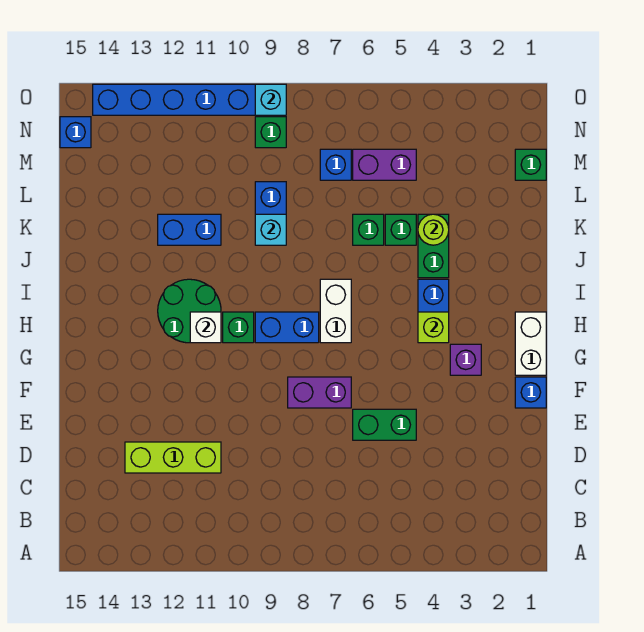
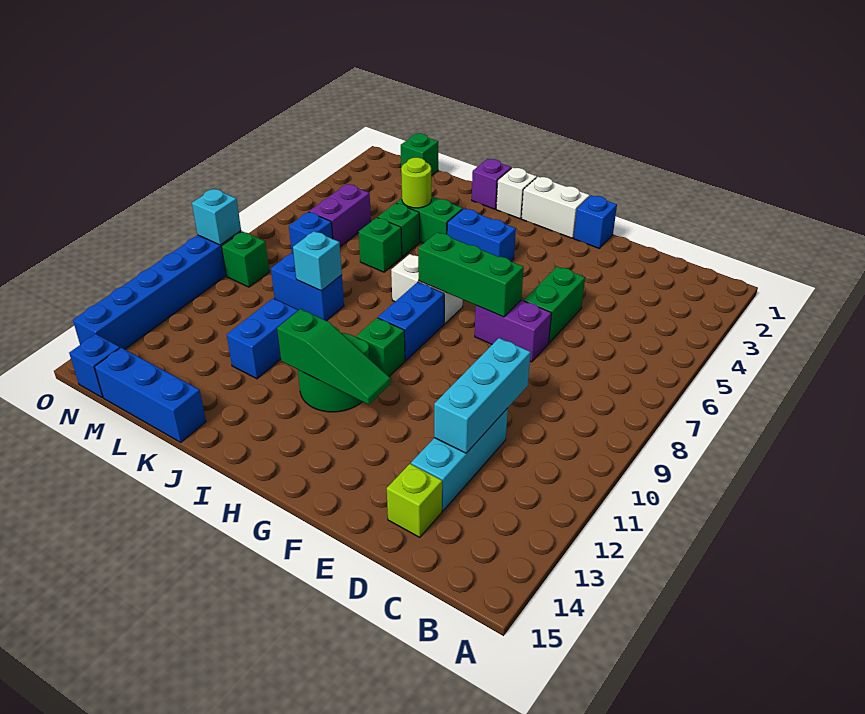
none -> cyan 1x3 brick [434,338,531,453]
lime 1x3 brick [125,442,221,473] -> cyan 1x3 brick [411,408,508,511]
purple 1x2 brick [288,377,351,408] -> purple 1x2 brick turned to [475,300,551,362]
none -> green 1x3 brick [418,232,524,317]
purple 1x1 brick [450,344,481,375] -> purple 1x1 brick moved to [472,159,511,209]
none -> green 1x3 slope [277,309,391,405]
lime 1x1 brick [418,312,449,343] -> lime 1x1 brick moved to [387,464,442,537]
white 1x1 brick [190,312,221,343] -> white 1x1 brick moved to [496,168,537,219]
none -> blue 1x3 brick [95,348,206,442]

